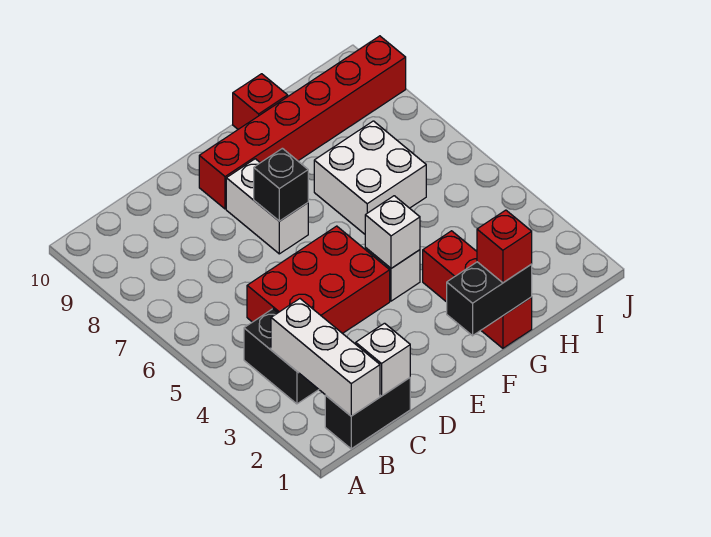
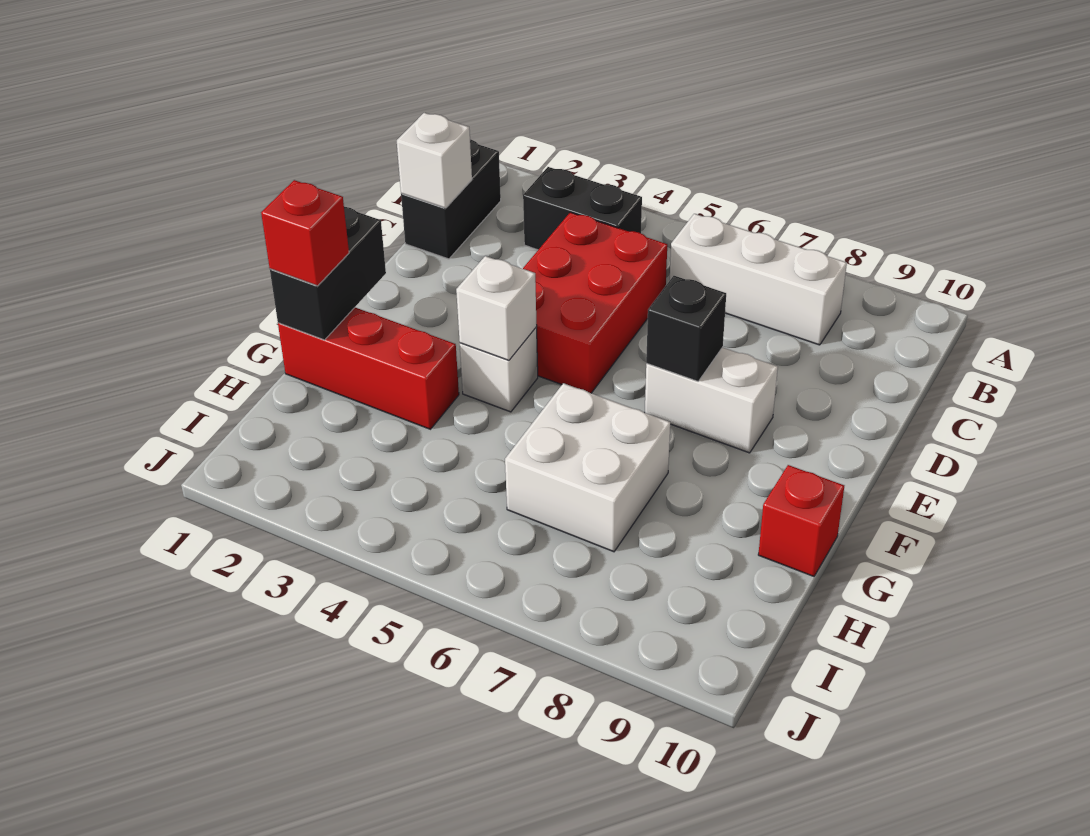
white 1x3 brick [271,299,380,416] -> white 1x3 brick moved to [670,214,847,345]
red 1x6 brick [199,36,406,209] -> none

